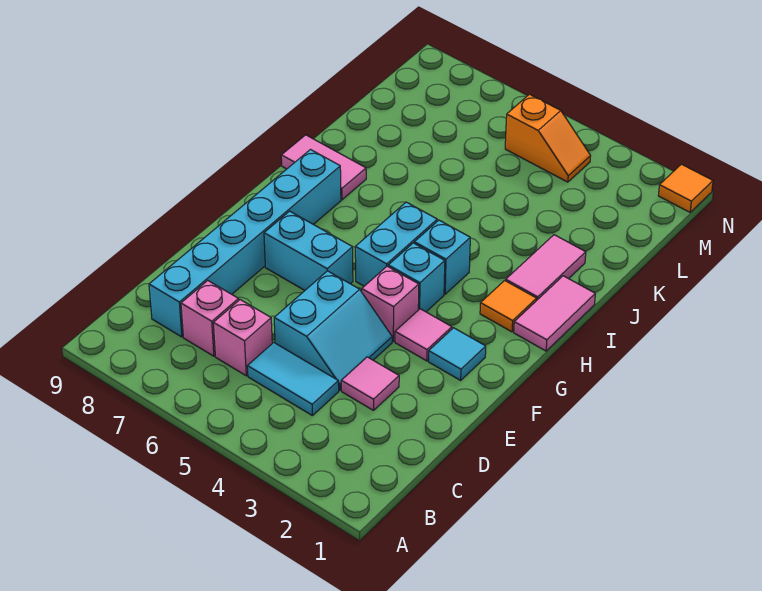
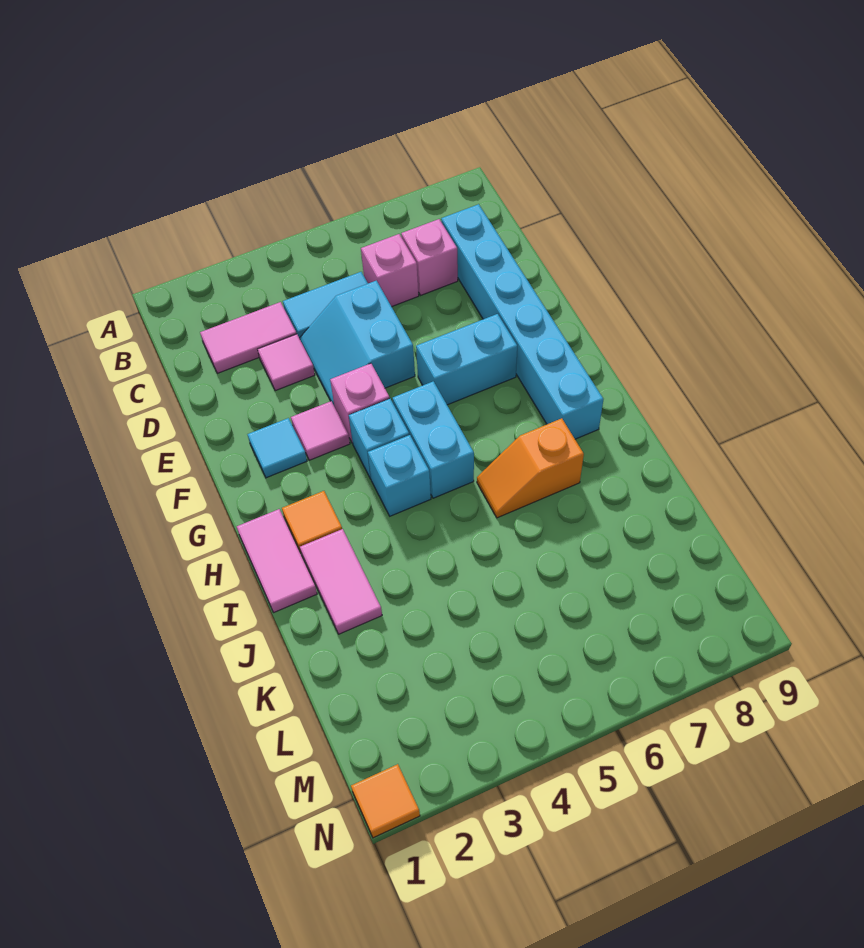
pink 1x2 tile [281,135,366,200] -> pink 1x2 tile moved to [200,302,297,373]
orange 1x2 slope [505,94,591,182] -> orange 1x2 slope moved to [477,418,584,518]

